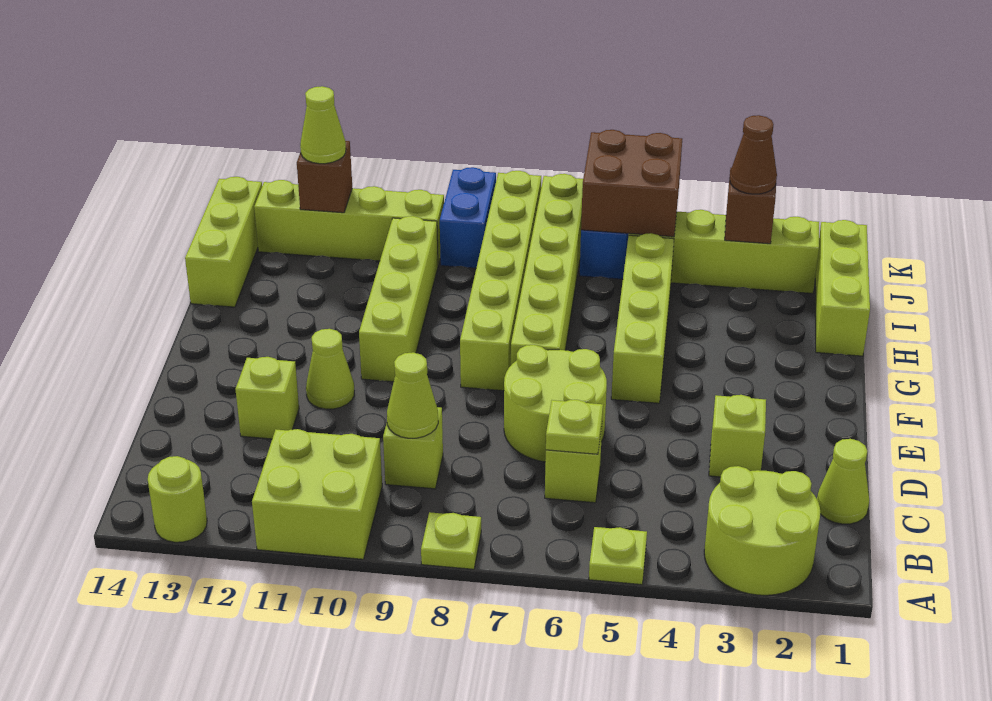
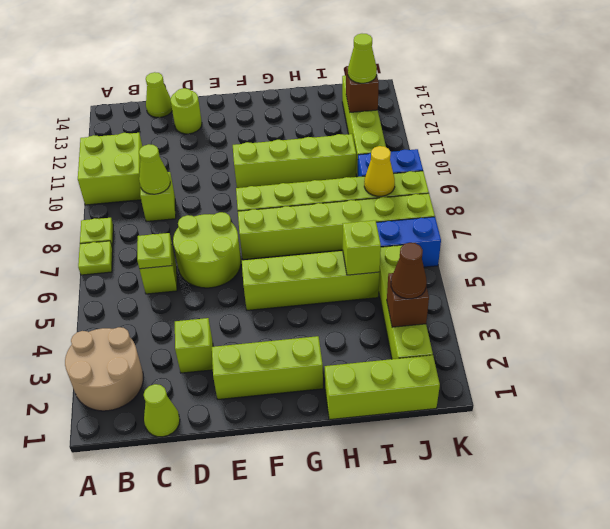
lime 2x2 round brick [704,466,820,595] -> tan 2x2 round brick [65,327,144,411]
lime 1x1 plate [589,527,647,585] -> lime 1x1 plate moved to [78,241,113,275]
lime 1x1 round brick [148,456,207,542] -> lime 1x1 round brick moved to [171,88,202,134]
lime 1x1 brick [235,357,299,439] -> lime 1x1 brick moved to [343,220,381,275]
lime 1x1 cone [306,329,354,409] -> lime 1x1 cone moved to [146,72,172,117]
lime 1x3 brick [185,177,262,307] -> lime 1x3 brick moved to [212,336,323,399]
brown 2x2 brick [581,130,682,237] -> none
none -> yellow 1x1 cone [364,146,395,196]

